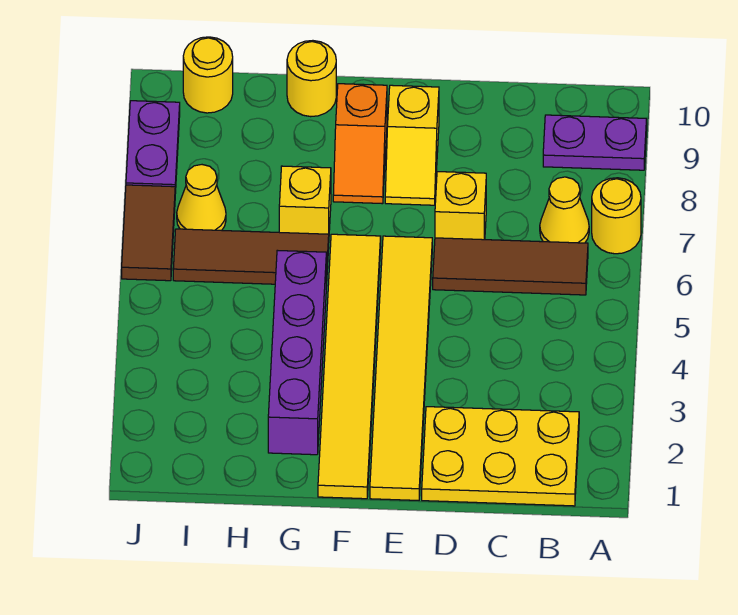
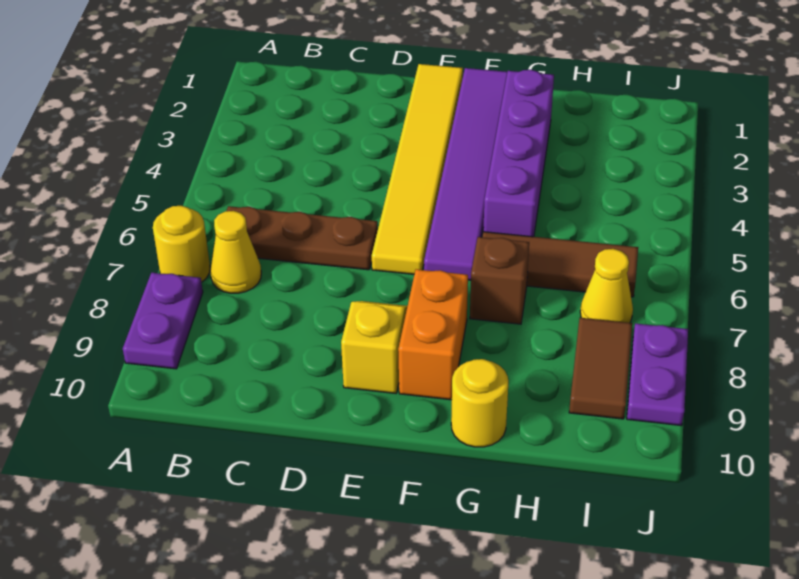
purple 1x2 plate [543,115,647,170] -> purple 1x2 plate turned to [123,273,203,369]
yellow 2x3 plate [422,407,579,506] -> none
brown 1x3 tile [433,238,588,295] -> brown 1x3 plate [227,206,378,270]
yellow 1x1 brick [435,172,486,240] -> none
yellow 1x6 tile [318,234,381,499] -> purple 1x6 tile [424,68,507,280]
orange 1x2 slope [333,84,387,204] -> orange 1x2 brick [398,269,468,400]
yellow 1x1 brick [279,166,331,234] -> brown 1x1 brick [470,237,529,324]
yellow 1x1 round brick [183,37,233,113] -> none
brown 1x2 tile [122,185,175,281] -> brown 1x2 tile moved to [569,318,632,419]

